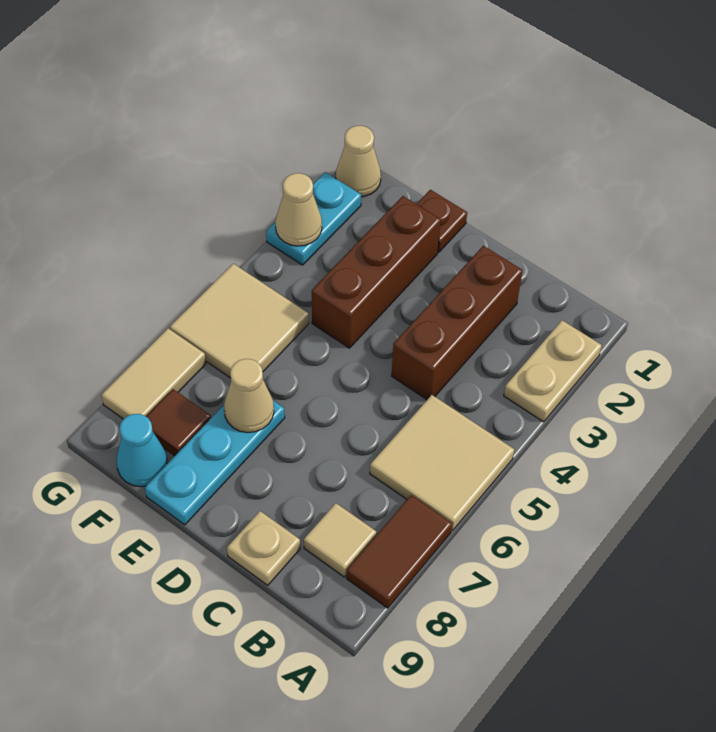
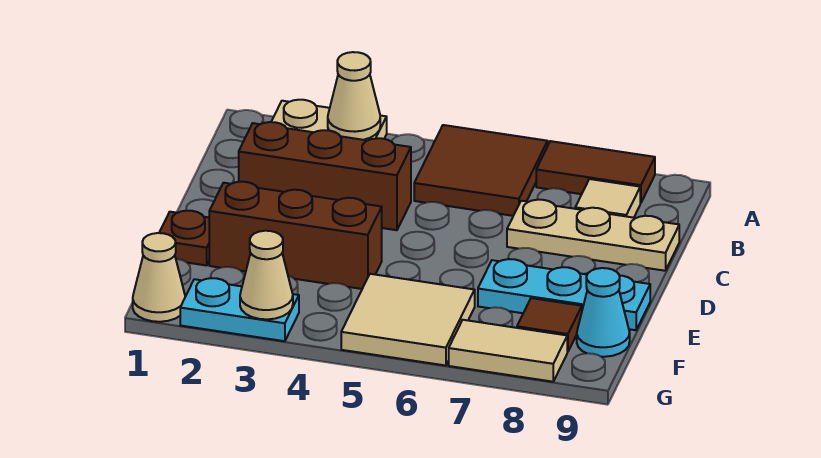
tan 2x2 tile [370,395,514,531] -> brown 2x2 tile [414,125,548,216]
tan 1x1 plate [227,511,300,585] -> tan 1x3 plate [507,200,679,271]
tan 1x1 cone [224,359,274,433] -> tan 1x1 cone moved to [328,52,380,140]

